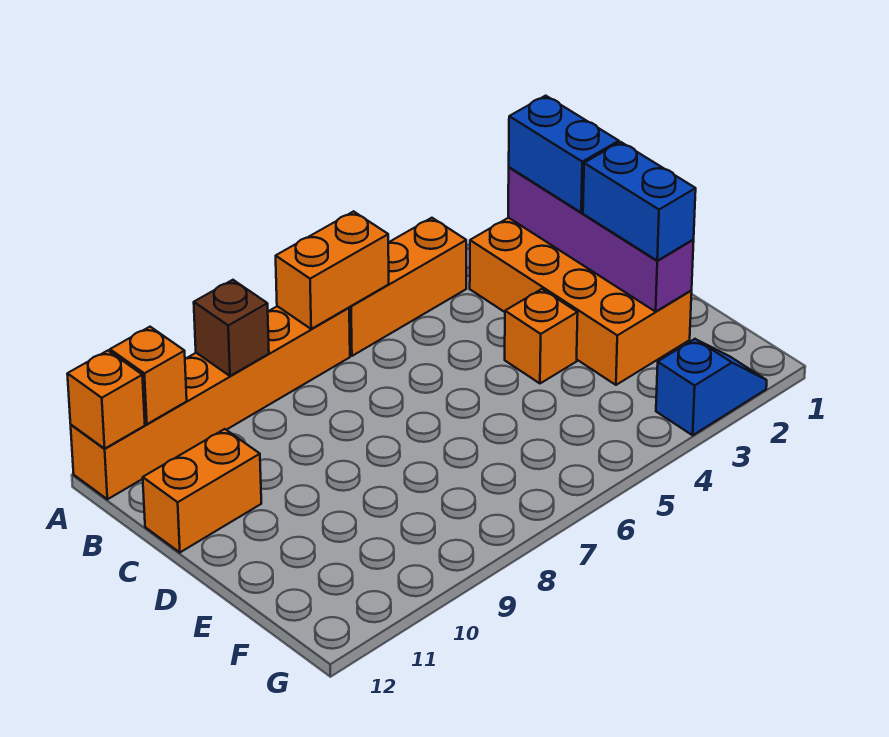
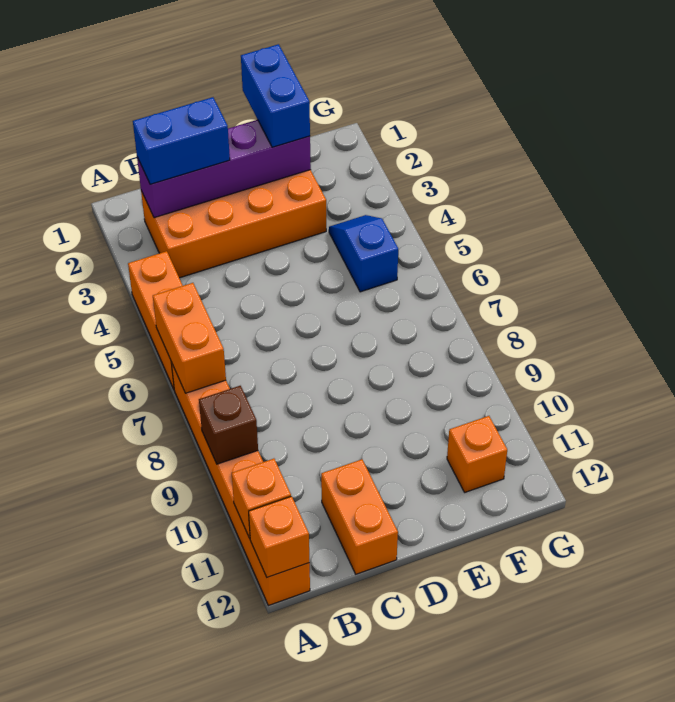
blue 1x2 brick [583,142,696,261] -> blue 1x2 brick turned to [241,44,310,147]
orange 1x1 brick [505,289,578,383] -> orange 1x1 brick moved to [447,416,507,492]
blue 1x2 slope [656,339,767,435] -> blue 1x2 slope moved to [329,215,398,292]

